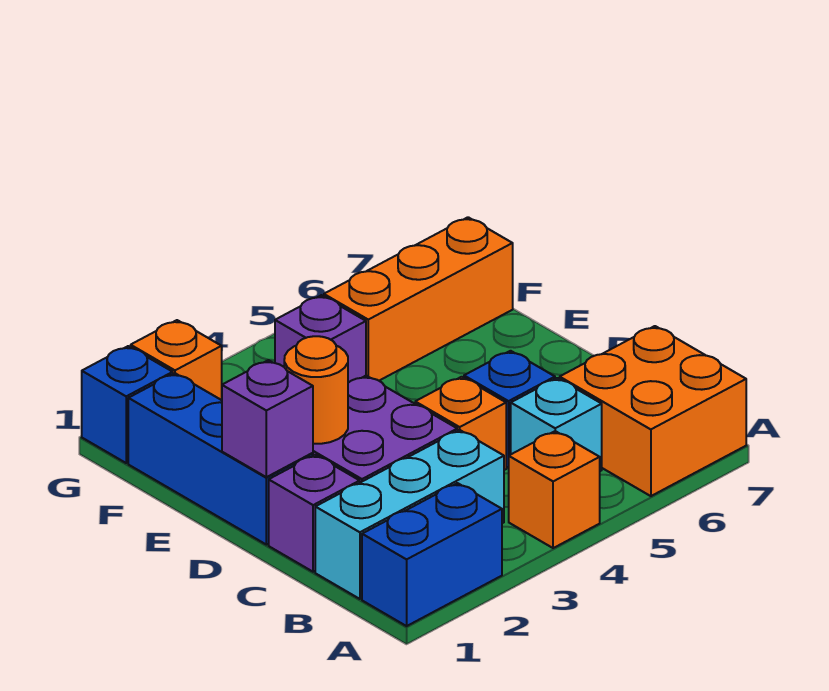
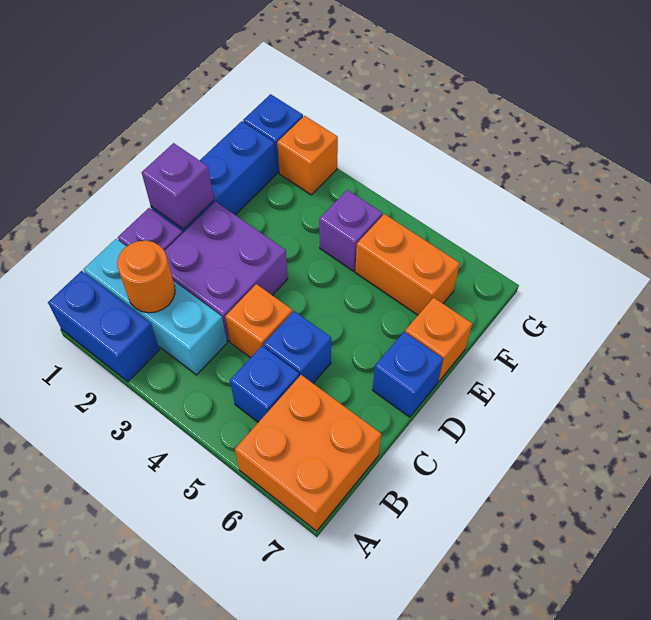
orange 1x1 brick [509,431,600,548] -> orange 1x1 brick moved to [405,298,472,382]
cyan 1x1 brick [511,378,602,471] -> blue 1x1 brick [230,346,299,422]
orange 1x1 round brick [284,336,348,444] -> orange 1x1 round brick moved to [117,241,175,313]
none -> blue 1x1 brick [373,332,443,417]
orange 1x3 brick [324,217,513,381] -> orange 1x2 brick [355,214,460,315]

